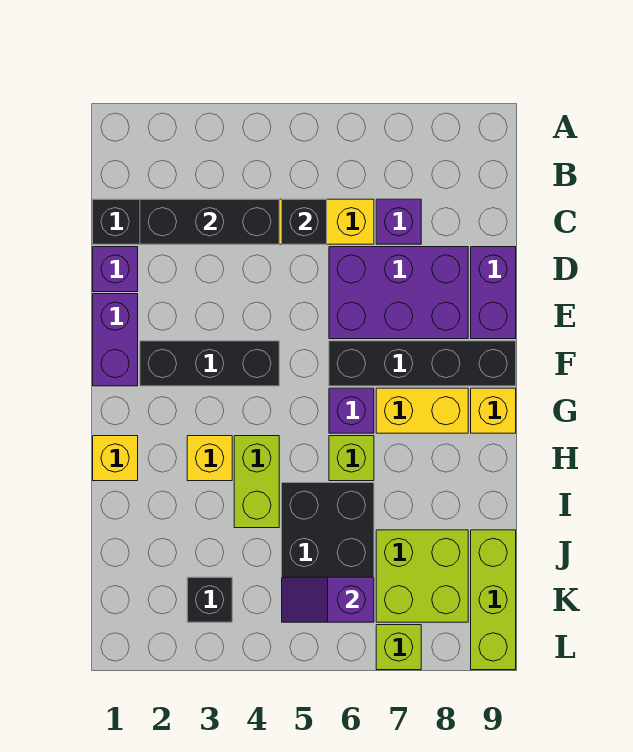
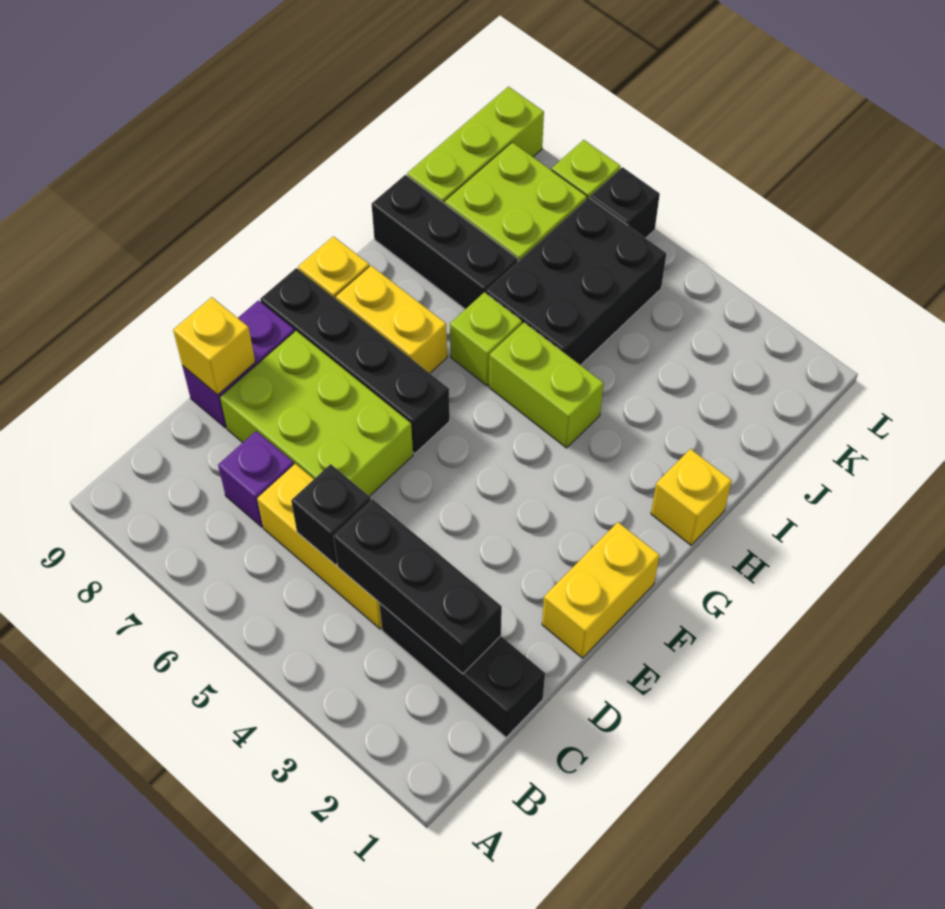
purple 1x1 brick [93,247,138,292] -> none
purple 2x3 brick [329,247,468,339] -> lime 2x3 brick [220,331,413,496]
purple 1x2 brick [93,294,138,386] -> yellow 1x2 brick [542,522,659,658]
black 1x3 brick [140,341,279,386] -> black 1x3 brick moved to [372,175,518,309]
purple 1x1 brick [329,388,374,433] -> none
yellow 1x1 brick [187,436,232,481] -> yellow 1x1 brick moved to [173,297,255,395]
lime 1x2 brick [234,436,279,528] -> lime 1x2 brick turned to [489,323,604,448]
black 1x1 brick [187,577,232,622] -> black 1x1 brick moved to [590,167,660,238]
purple 1x2 slope [282,577,374,622] -> none

